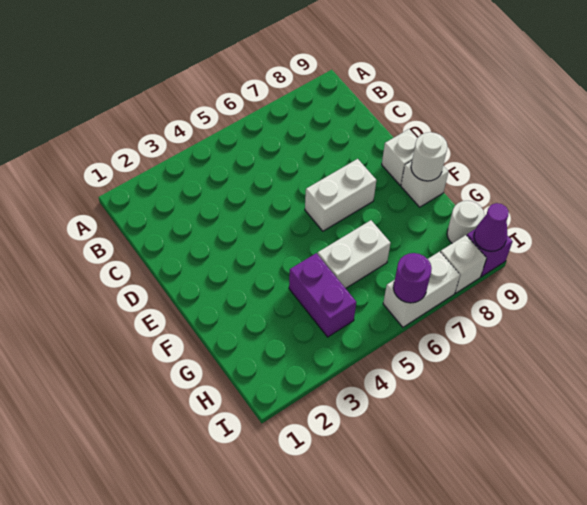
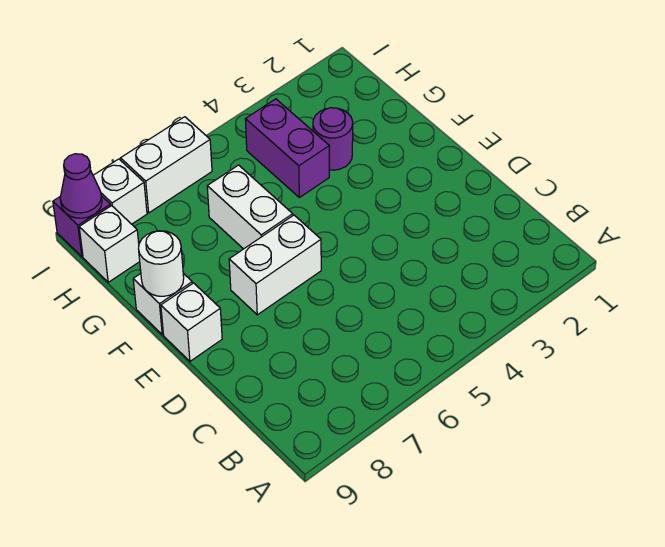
white 1x2 brick [318,220,391,288] -> white 1x2 brick turned to [207,165,293,249]
white 1x1 round brick [447,201,484,243] -> white 1x1 brick [79,206,140,282]
purple 1x1 round brick [393,253,432,303] -> purple 1x1 round brick moved to [313,108,353,170]

